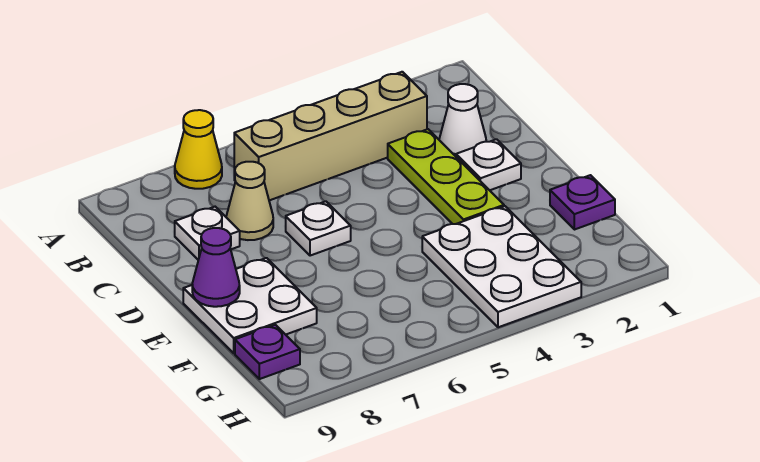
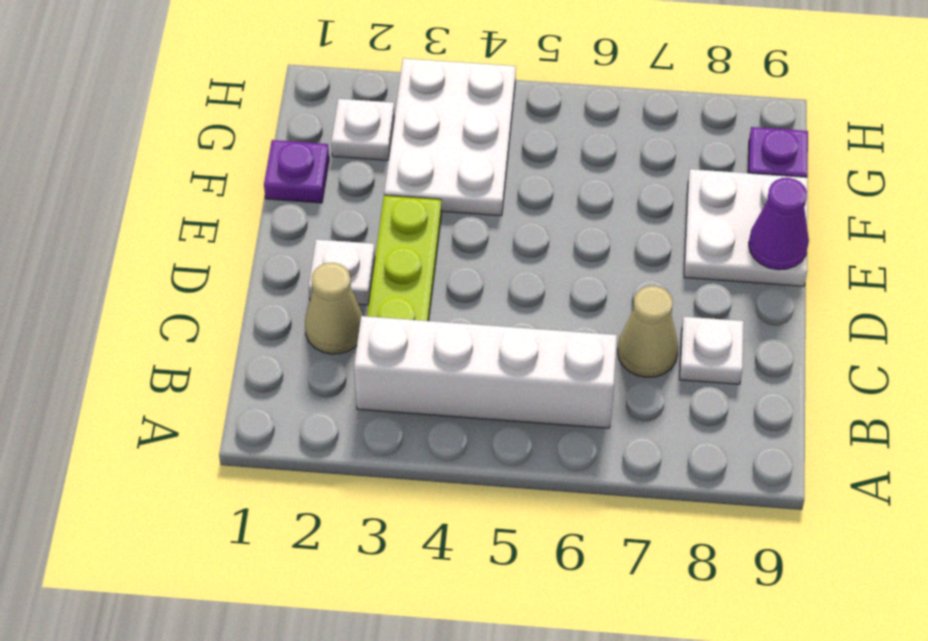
yellow 1x1 cone [175,110,222,189] -> none
tan 1x4 brick [234,72,427,200] -> white 1x4 brick [354,316,617,428]
white 1x1 cone [439,84,486,156] -> tan 1x1 cone [305,263,363,354]
white 1x1 plate [286,201,351,256] -> white 1x1 plate moved to [331,99,394,160]

